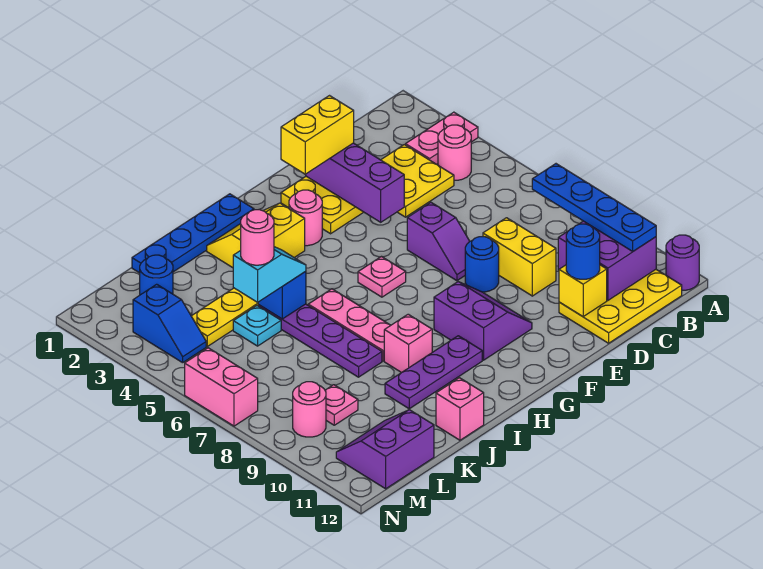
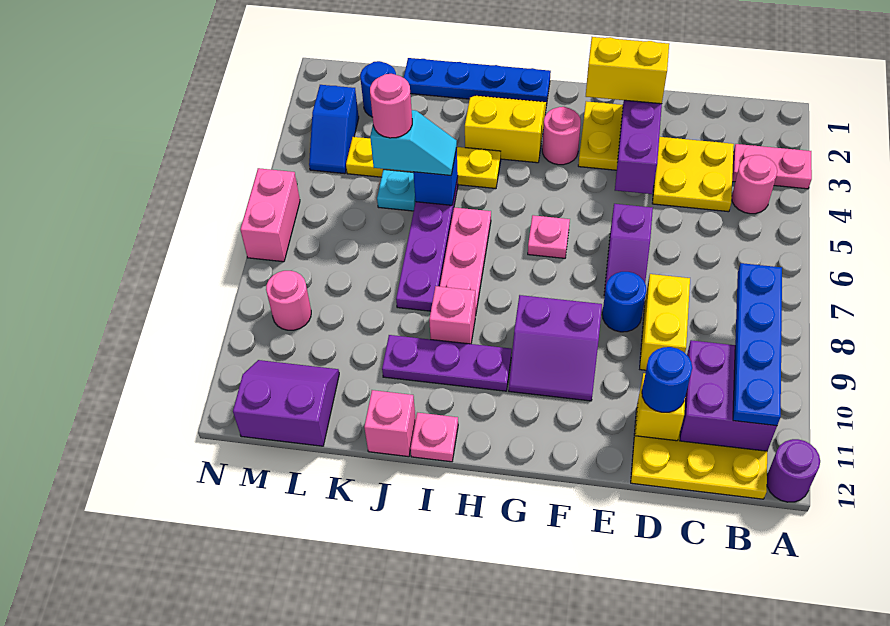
purple 2x2 slope [434,282,532,360] -> purple 2x2 slope turned to [509,295,602,401]
pink 1x1 plate [325,385,358,425] -> pink 1x1 plate moved to [410,413,458,462]

